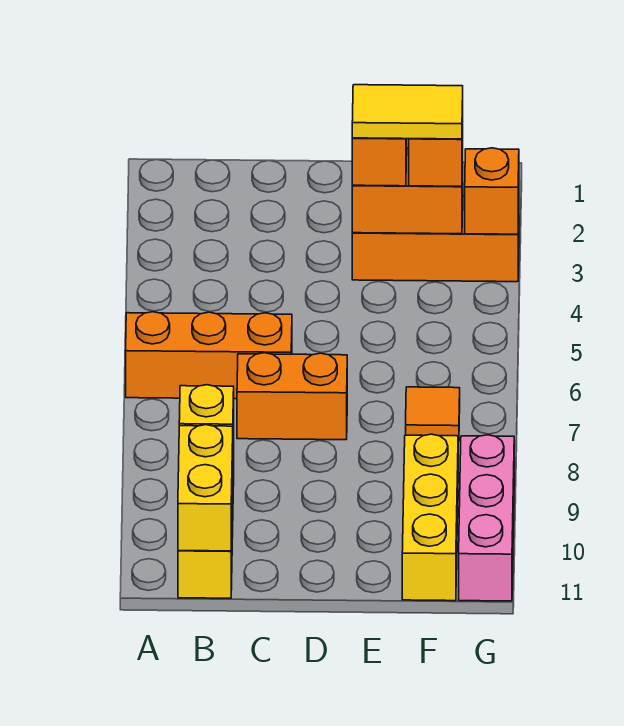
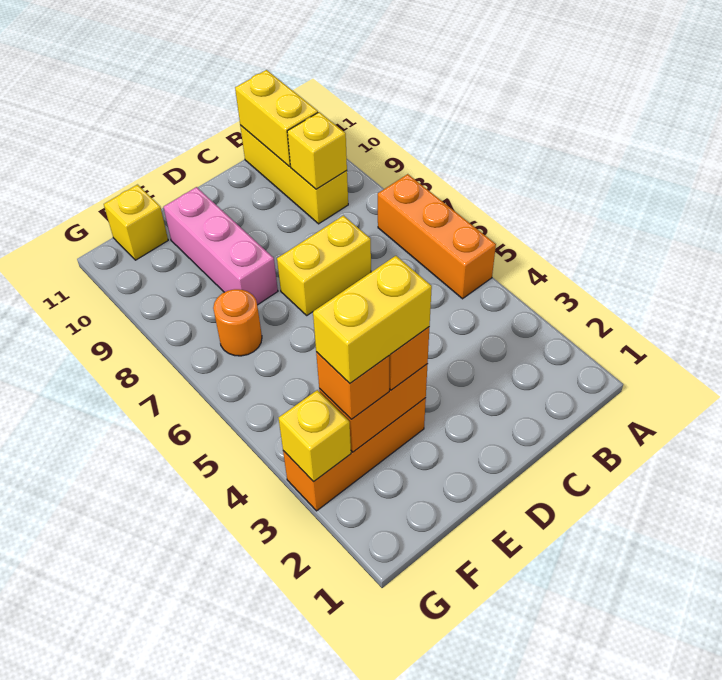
orange 1x3 brick [126,312,292,399] -> orange 1x3 brick turned to [378,174,496,299]
orange 1x2 brick [237,353,347,440] -> yellow 1x2 brick [277,216,371,315]
yellow 1x2 tile [352,85,463,139] -> yellow 1x2 brick [313,256,432,383]
orange 1x1 tile [406,387,460,441] -> orange 1x1 round brick [213,289,262,356]
yellow 1x3 brick [402,434,458,601] -> yellow 1x1 brick [104,185,168,260]
orange 1x1 brick [465,148,519,234] -> yellow 1x1 brick [279,390,351,482]
pink 1x3 brick [459,435,514,601] -> pink 1x3 brick moved to [163,187,278,305]

